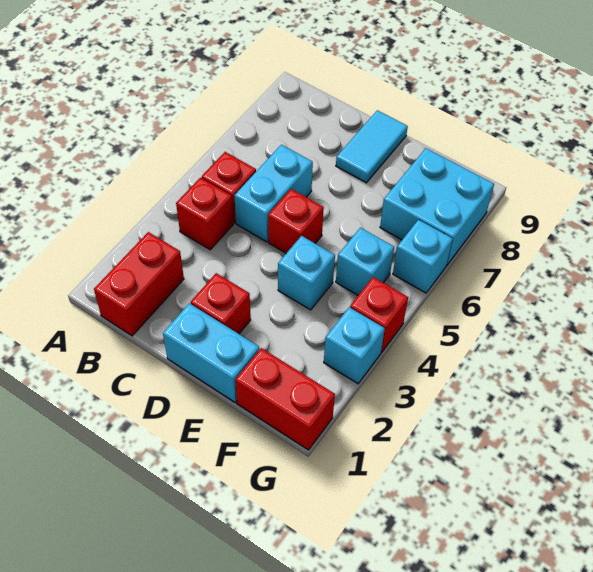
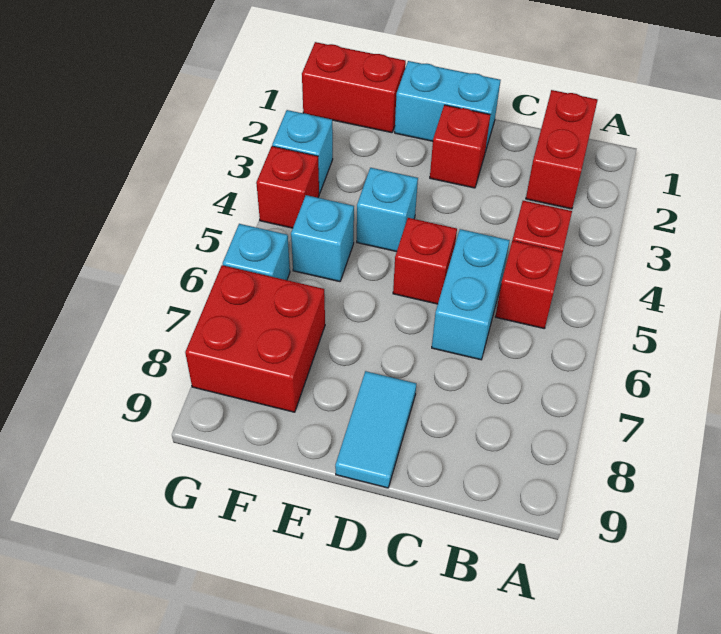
cyan 2x2 brick [380,148,494,265] -> red 2x2 brick [185,265,325,412]

